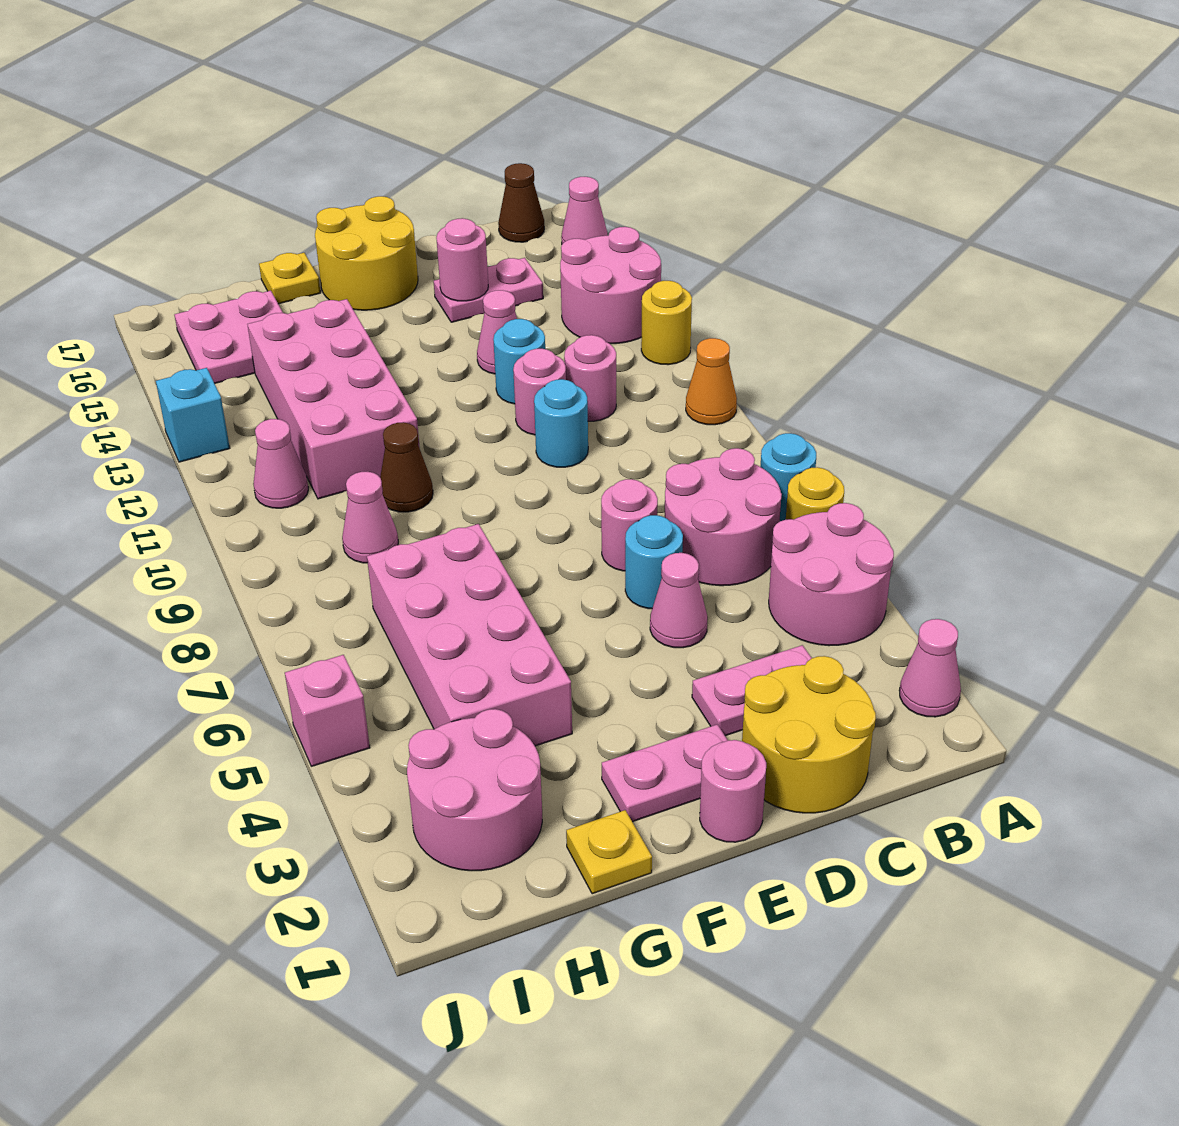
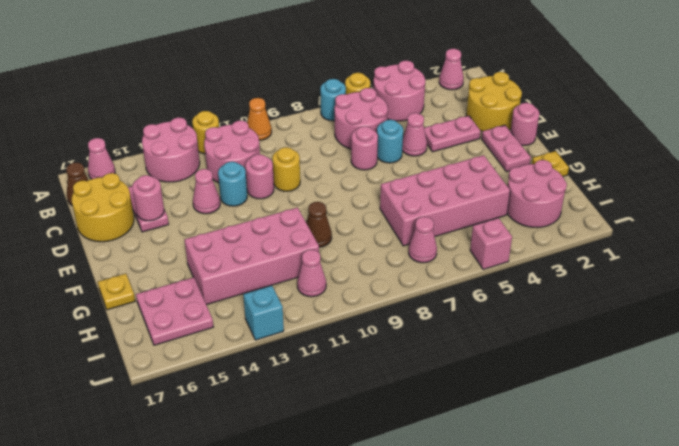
pink 1x2 plate [692,645,812,736] -> pink 1x2 plate turned to [424,116,481,152]
pink 1x1 round brick [564,335,616,421] -> pink 2x2 round brick [204,120,260,183]
cyan 1x1 round brick [534,379,588,467] -> yellow 1x1 round brick [272,147,300,191]
yellow 2x2 round brick [315,196,418,310] -> yellow 2x2 round brick moved to [72,173,134,242]
pink 1x1 cone [342,472,398,563] -> pink 1x1 cone moved to [409,217,437,263]

